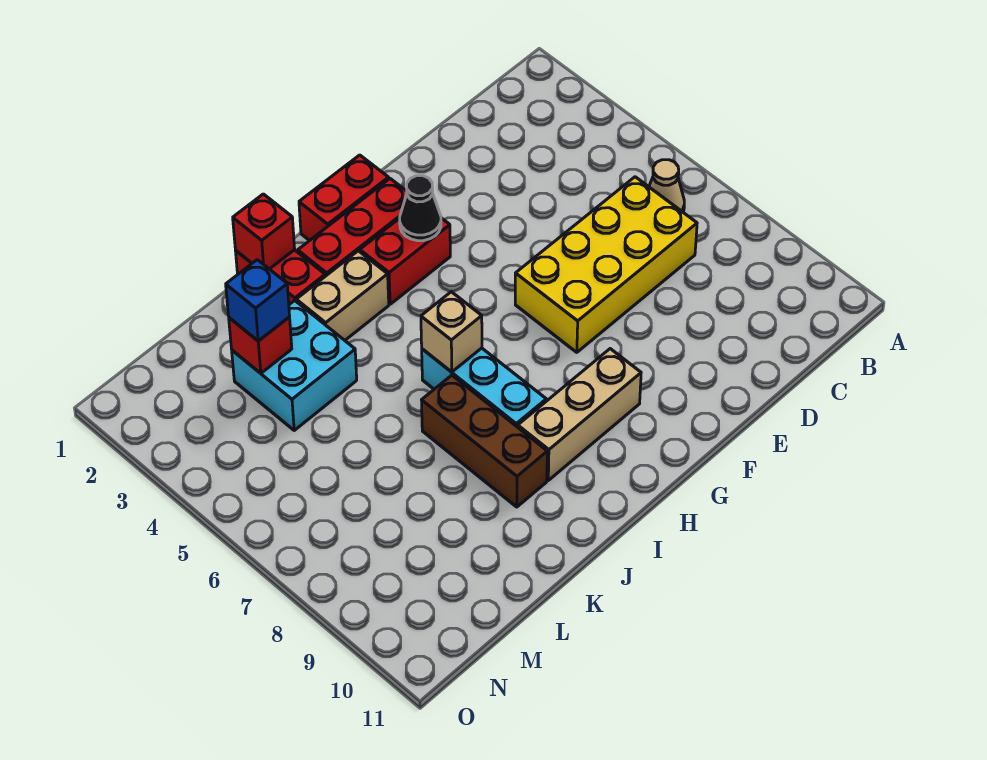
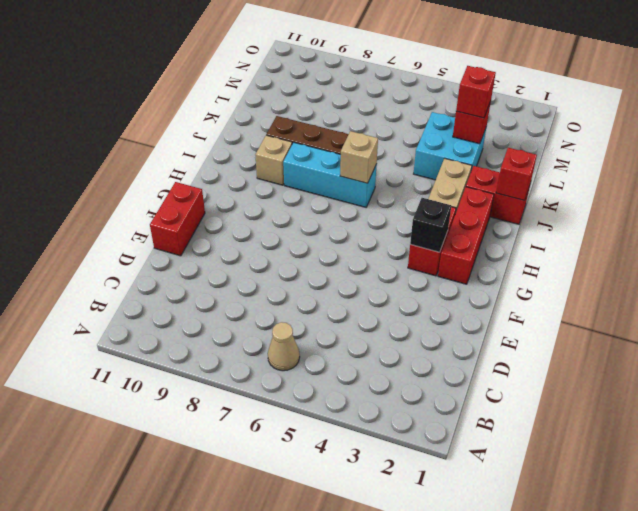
yellow 2x4 brick [515,177,697,352] -> none
red 1x2 brick [299,155,389,241] -> red 1x2 brick moved to [150,182,205,256]
black 1x1 cone [400,176,441,241] -> black 1x1 brick [410,198,451,252]
tan 1x3 brick [518,349,641,480] -> tan 1x1 brick [255,135,292,185]
blue 1x1 brick [226,260,290,341] -> red 1x1 brick [456,66,496,118]

